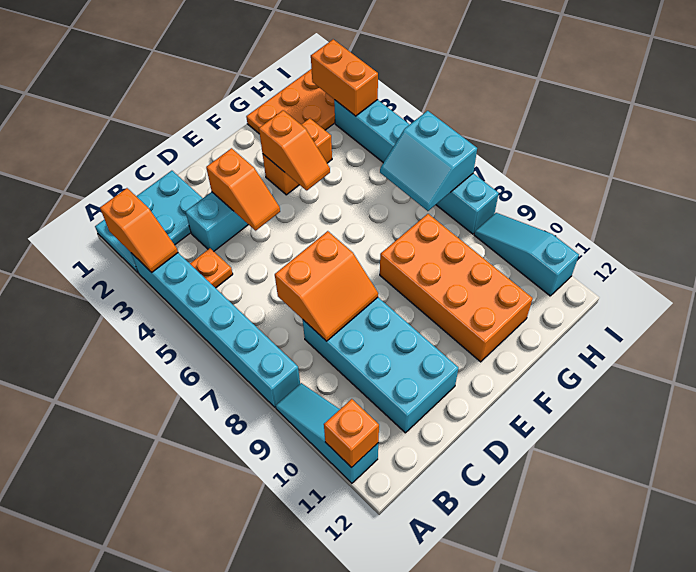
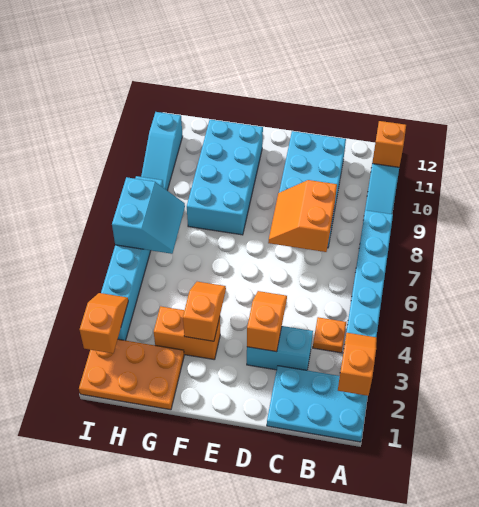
orange 2x2 slope [275,231,378,341] -> orange 2x2 slope turned to [268,180,337,252]
orange 2x4 brick [380,214,533,362] -> cyan 2x4 brick [187,120,263,235]
orange 1x2 brick [311,39,378,116] -> orange 1x2 slope [80,293,128,353]

